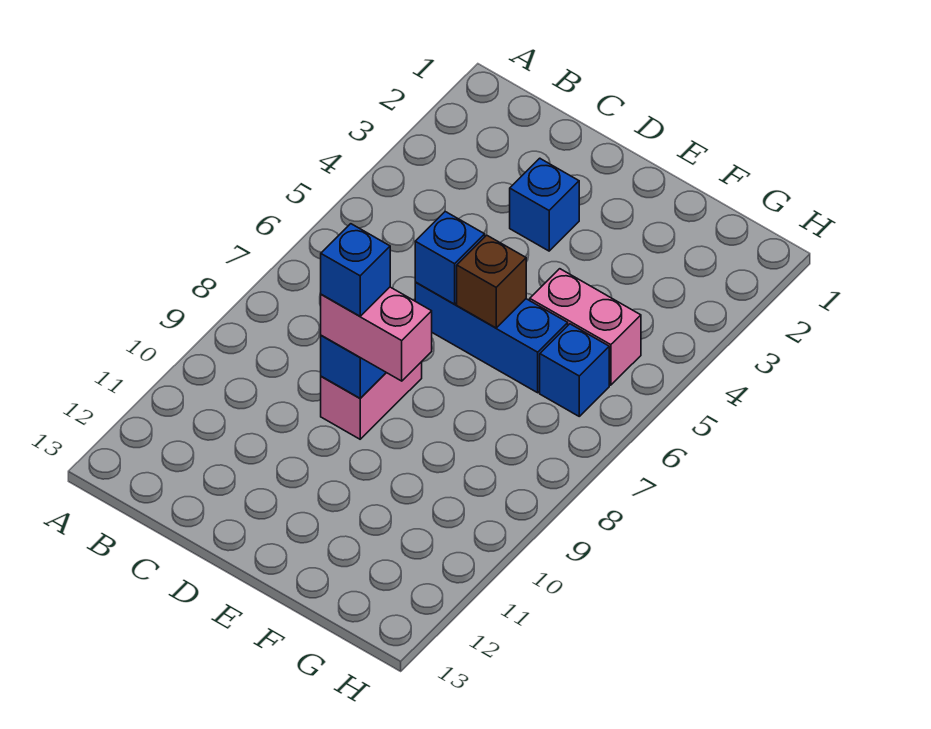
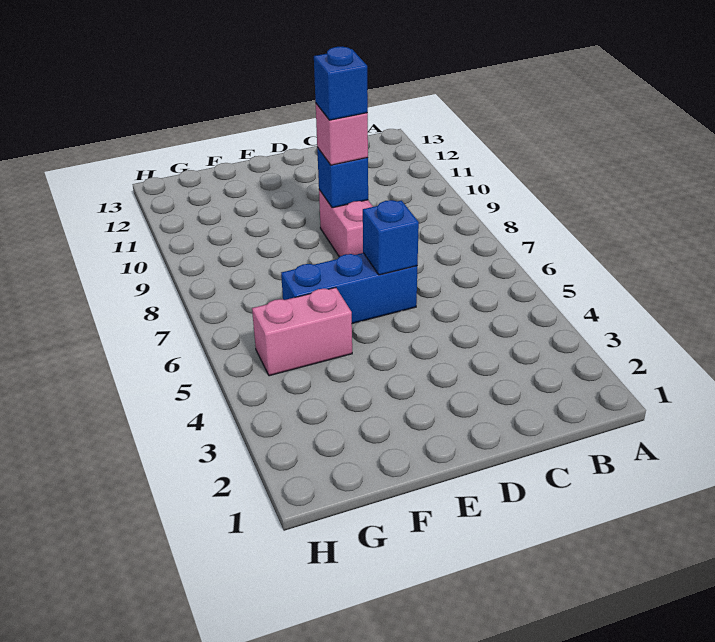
blue 1x1 brick [510,158,579,251] -> none
pink 1x2 brick [321,287,432,381] -> pink 1x1 brick [316,104,368,165]
brown 1x1 brick [457,235,526,328] -> none
blue 1x1 brick [540,324,609,416] -> none

